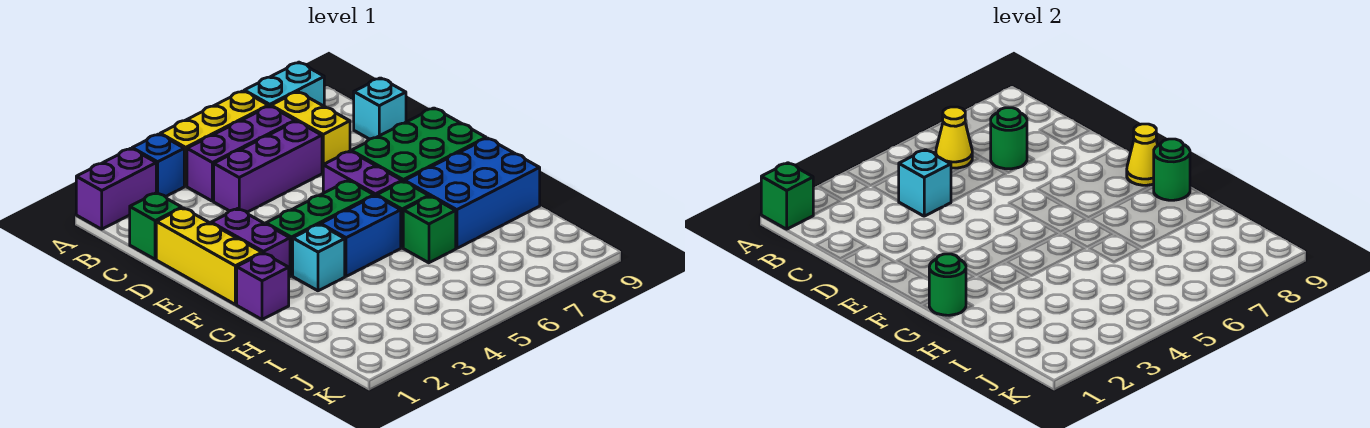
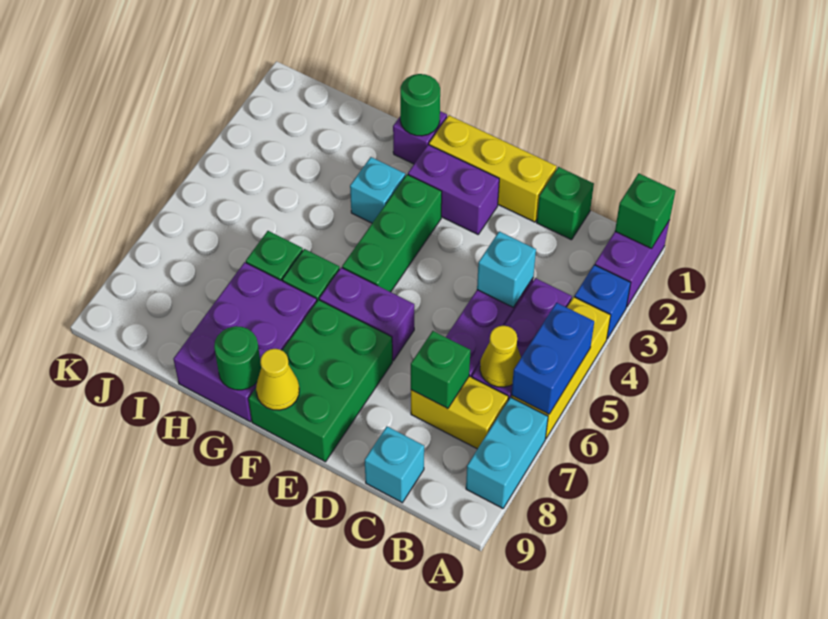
green 1x1 round brick [991,108,1027,169] -> green 1x1 brick [411,331,470,409]
blue 1x2 brick [321,196,401,276] -> blue 1x2 brick moved to [511,303,594,414]
blue 2x3 brick [405,138,540,248] -> purple 2x3 brick [173,262,317,422]

